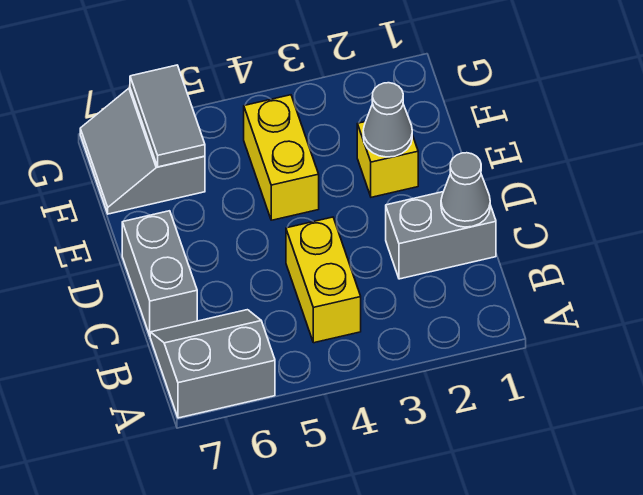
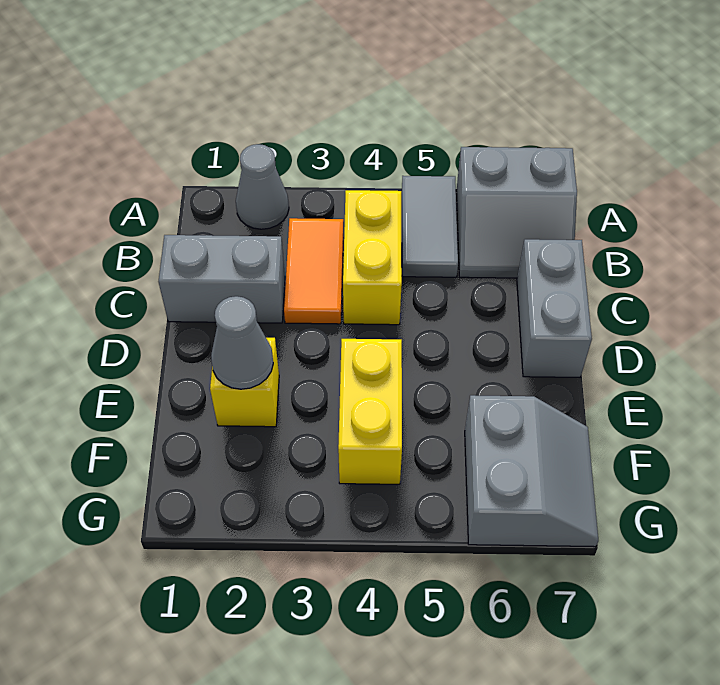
none -> orange 1x2 tile [284,218,343,324]
grey 1x1 cone [441,153,490,227] -> grey 1x1 cone moved to [236,144,289,229]
grey 1x2 tile [130,65,205,167] -> grey 1x2 tile moved to [402,176,458,277]

